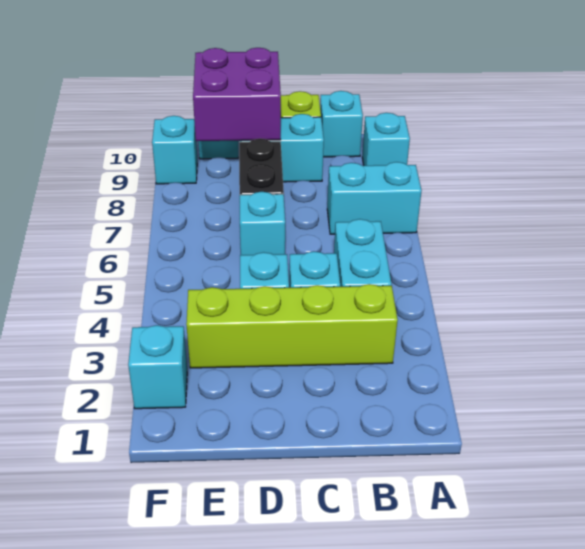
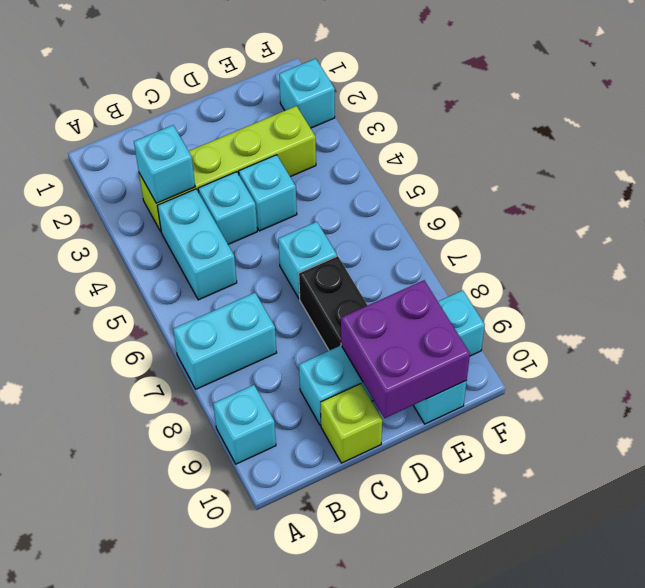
cyan 1x1 brick [320,91,363,157] -> cyan 1x1 brick moved to [134,125,195,203]

